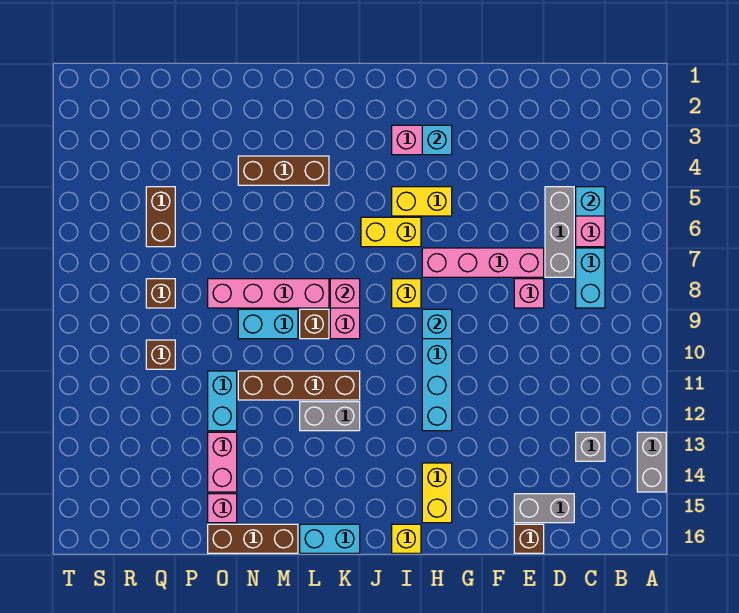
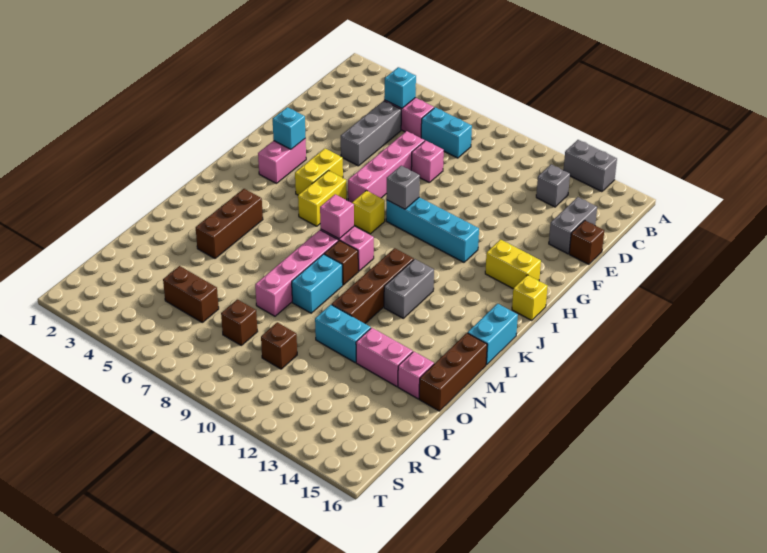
grey 1x3 brick [545,187,574,277] -> grey 1x3 brick turned to [341,101,401,166]
cyan 1x1 brick [422,309,452,339] -> grey 1x1 brick [386,166,420,209]

